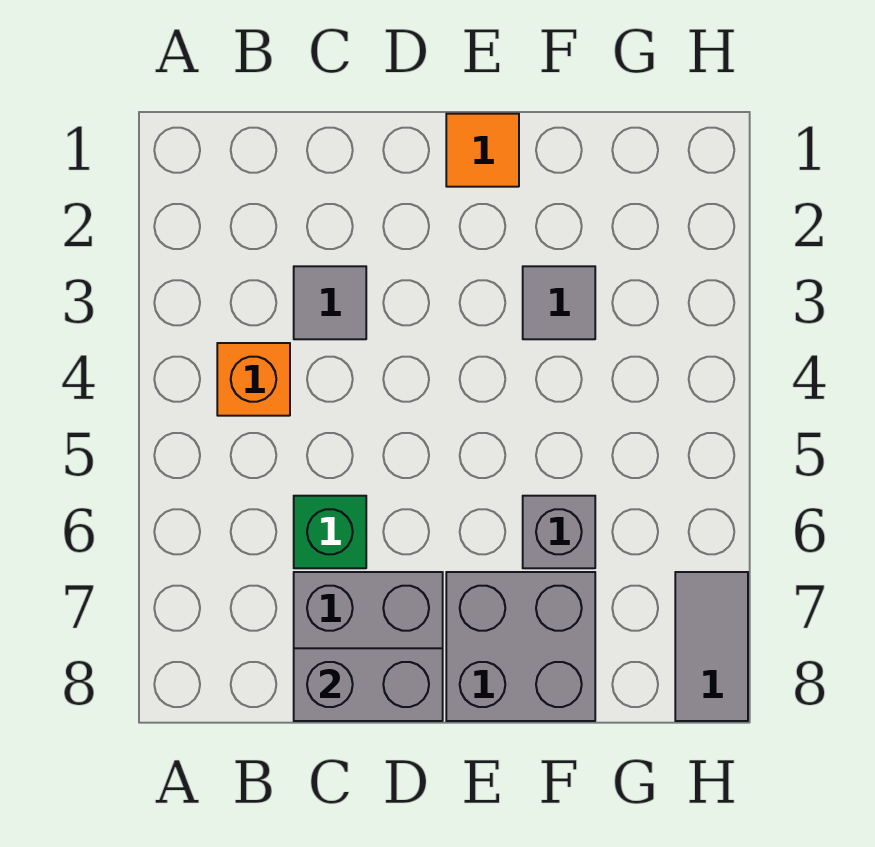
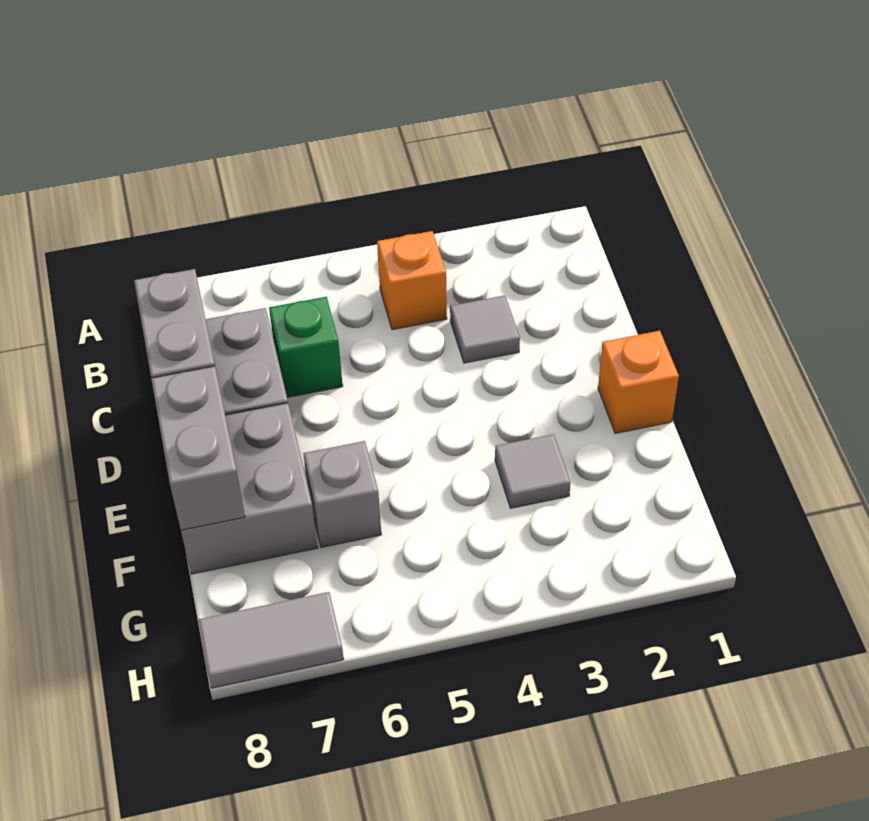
orange 1x1 tile [446,114,519,187] -> orange 1x1 brick [598,331,679,433]
none -> grey 1x2 brick [151,366,245,530]

